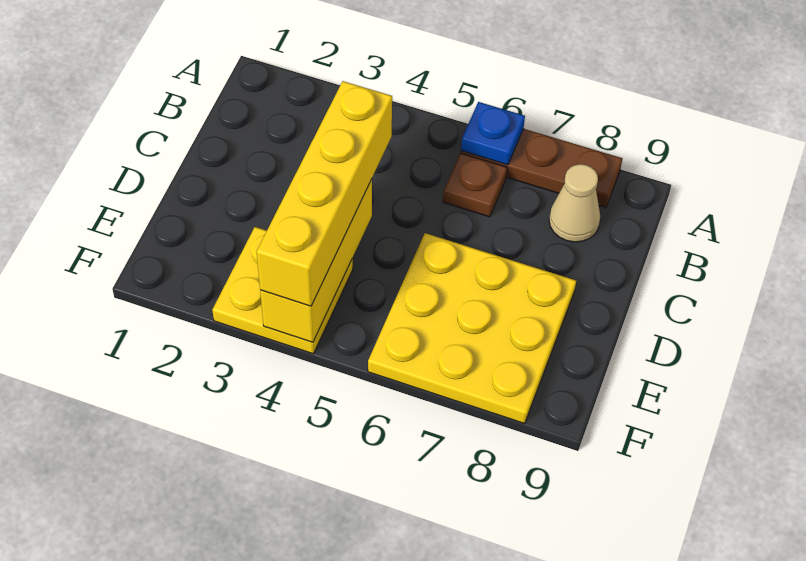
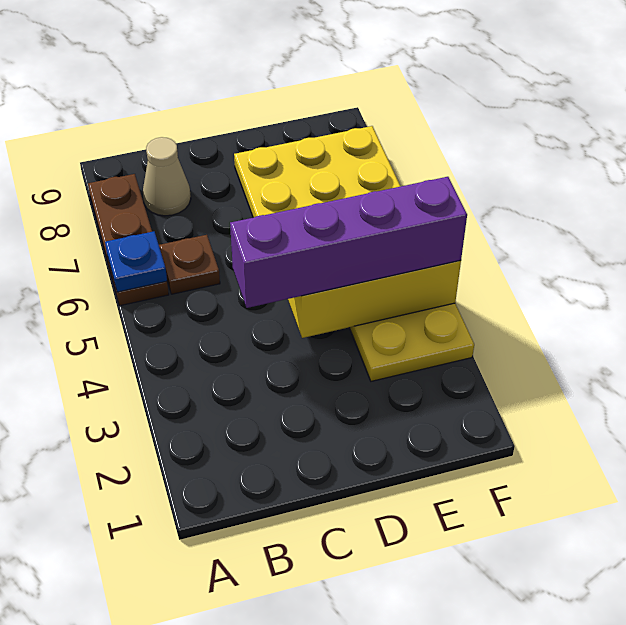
yellow 1x4 brick [257,81,392,306] -> purple 1x4 brick [230,177,467,308]

